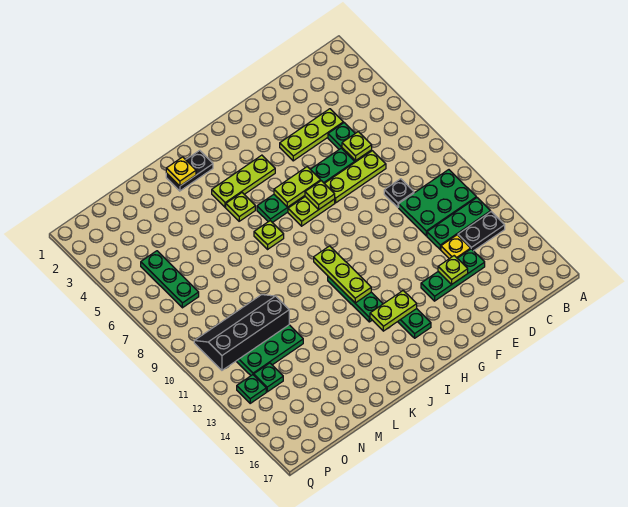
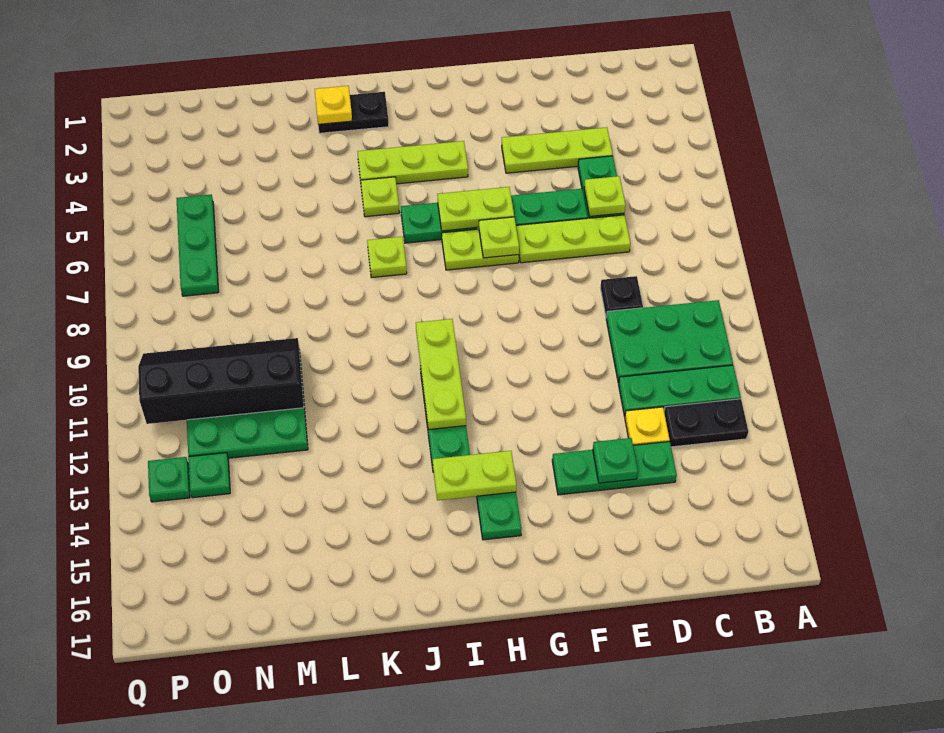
lime 1x1 plate [438,256,468,284] -> green 1x1 plate [593,438,638,483]

